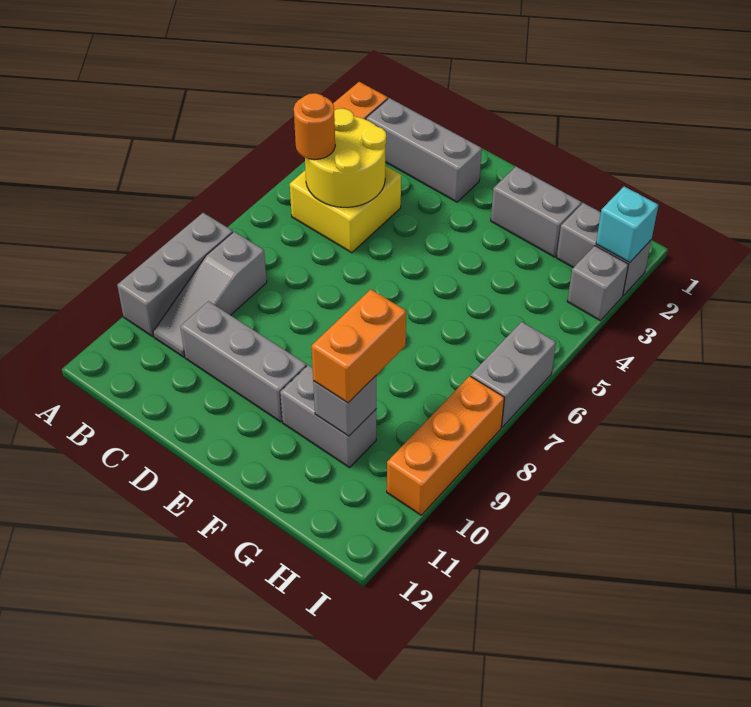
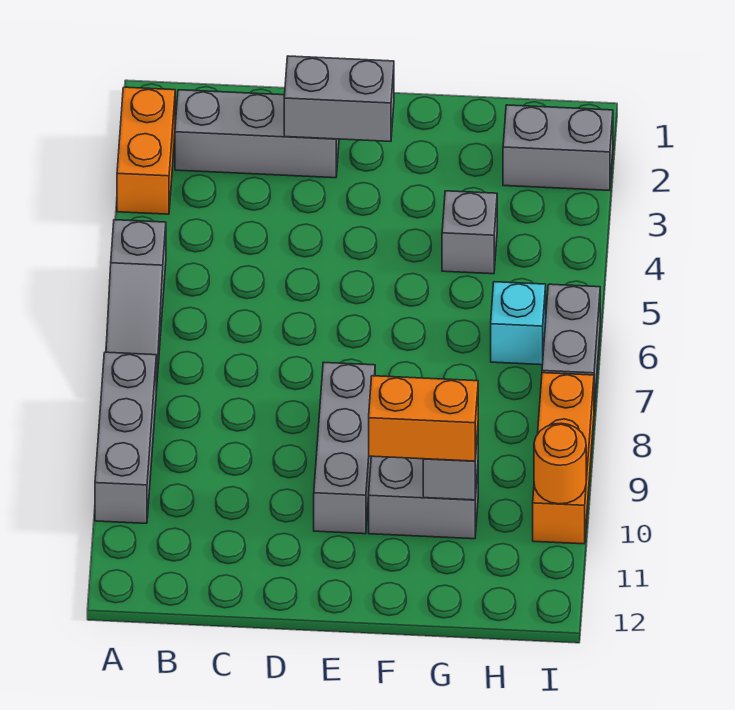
yellow 2x2 brick [290,166,401,253] -> none
yellow 2x2 round brick [305,109,386,207] -> none
orange 1x1 round brick [294,93,335,160] -> orange 1x1 round brick moved to [534,423,586,504]
grey 1x3 slope [153,232,267,357] -> grey 1x3 slope moved to [106,220,166,391]
grey 1x3 brick [180,301,306,422] -> grey 1x3 brick turned to [314,362,375,534]
grey 1x2 brick [491,167,581,257] -> grey 1x2 brick moved to [284,56,394,141]
orange 1x2 brick [312,289,406,403] -> orange 1x2 brick turned to [369,376,478,461]
cyan 1x1 brick [596,187,658,263] -> cyan 1x1 brick moved to [491,282,546,365]
grey 1x1 brick [567,246,628,321] -> grey 1x1 brick moved to [442,191,497,274]

